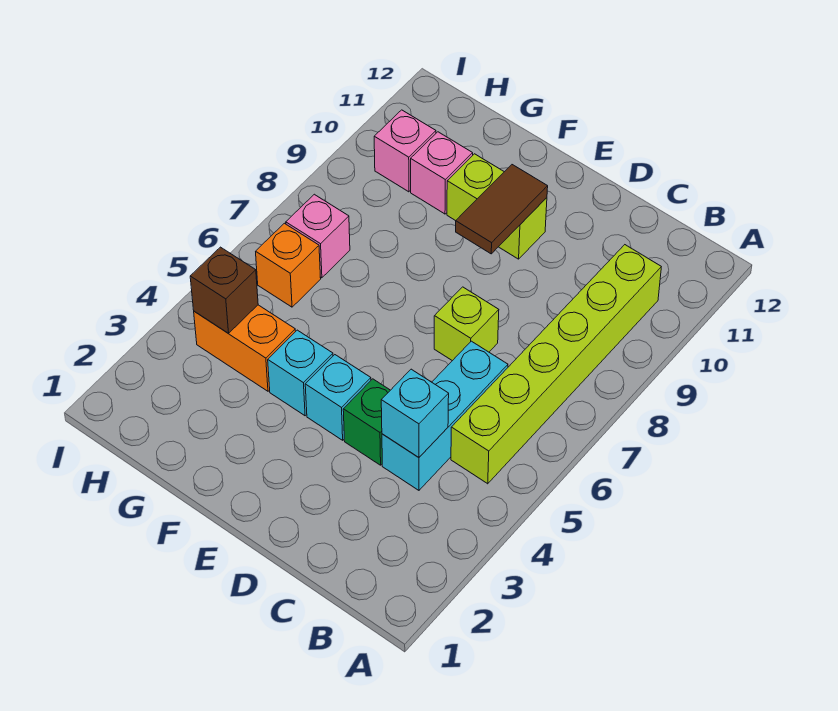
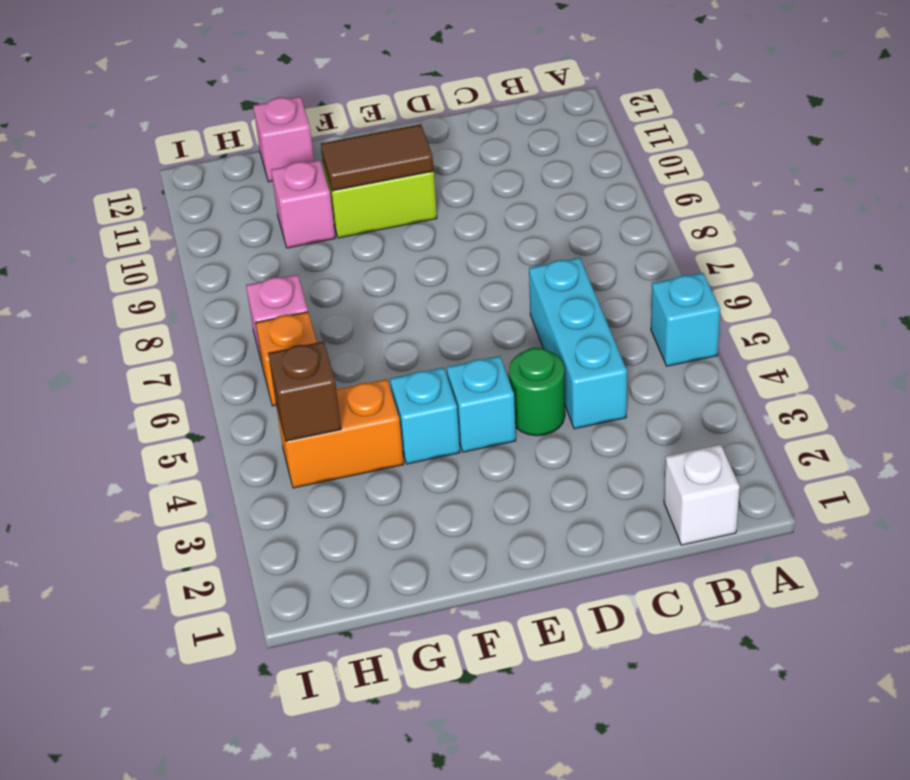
none -> white 1x1 brick [664,445,740,545]
lime 1x6 brick [451,245,661,484] -> none
cyan 1x1 brick [381,369,449,457] -> cyan 1x1 brick moved to [651,273,720,366]
green 1x1 brick [343,379,390,465] -> green 1x1 round brick [509,348,565,436]
lime 1x1 brick [434,287,499,361] -> none
brown 1x2 tile [456,165,548,254] -> brown 1x2 tile turned to [321,124,434,191]
pink 1x1 brick [374,110,436,192] -> pink 1x1 brick moved to [253,96,314,182]

